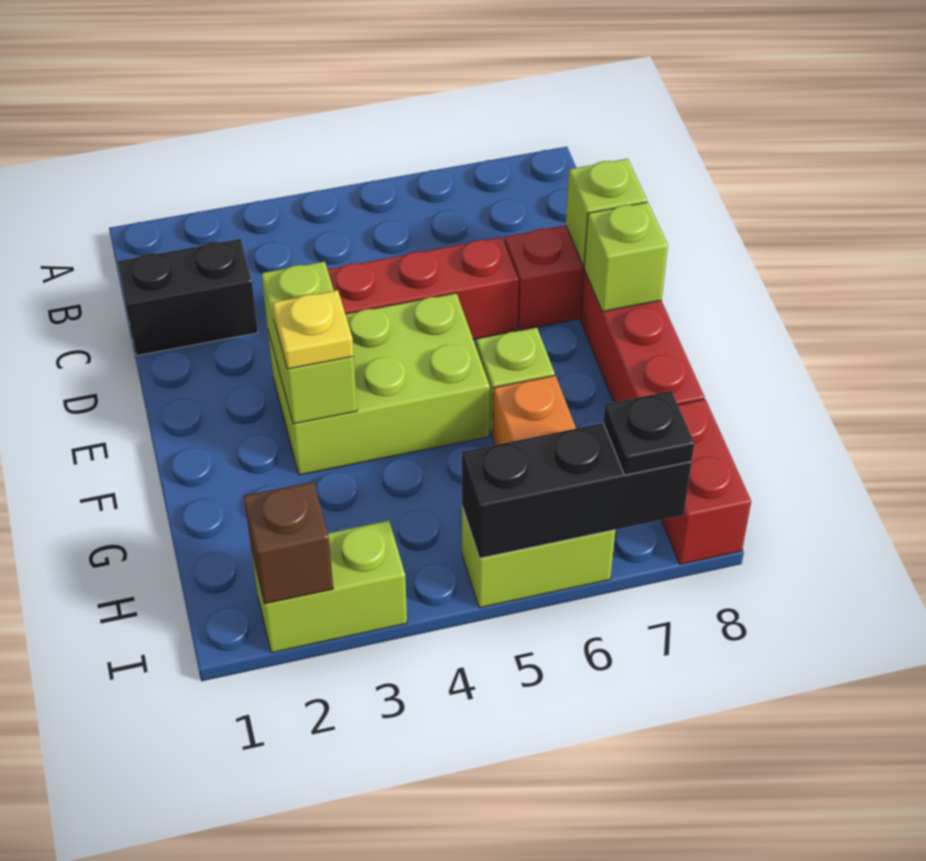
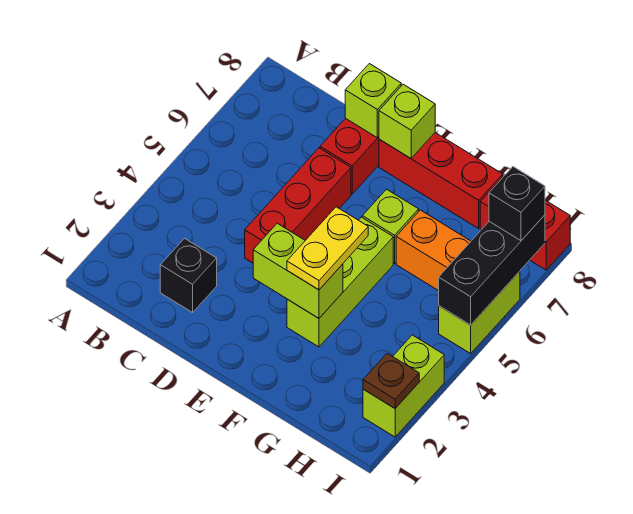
black 1x2 brick [118,239,258,356] -> black 1x1 brick [160,238,217,313]
lime 2x3 brick [268,293,490,475] -> lime 1x3 brick [287,217,393,347]
yellow 1x1 plate [272,290,354,369] -> yellow 1x2 plate [287,207,368,290]
brown 1x1 brick [244,482,333,604] -> brown 1x1 plate [363,353,419,408]
black 1x1 plate [603,391,694,475] -> black 1x1 brick [489,167,545,241]

